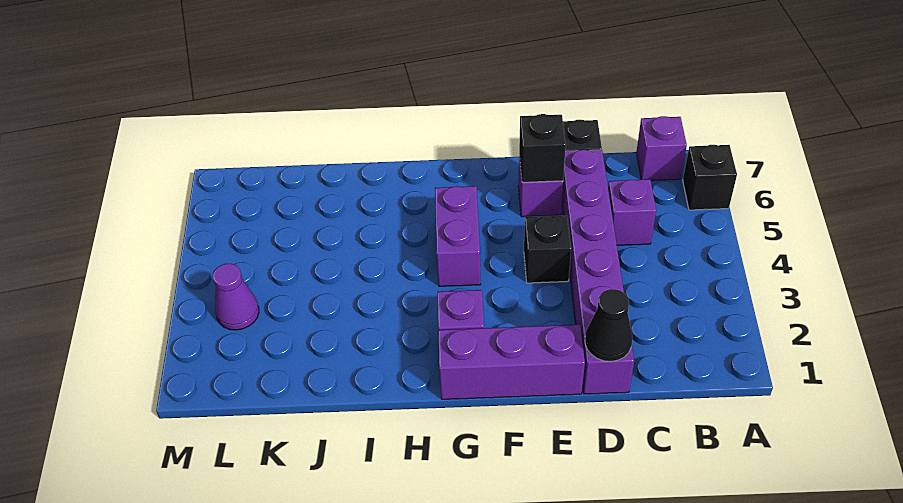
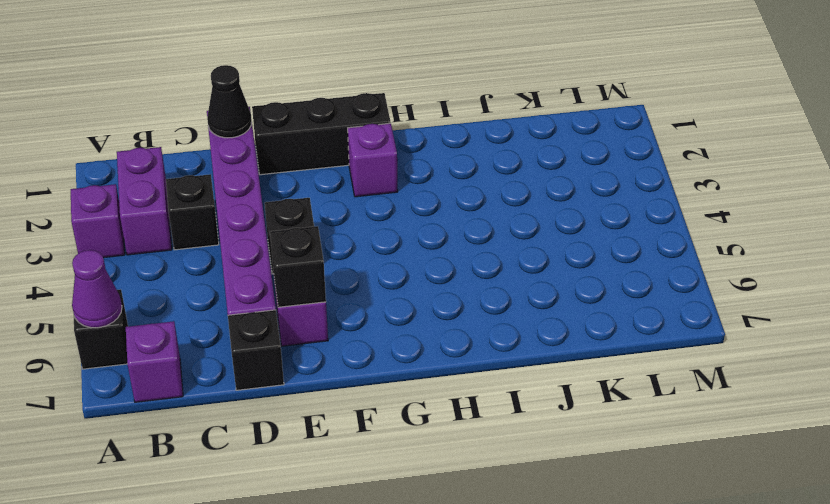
none -> black 1x1 brick [166,174,219,250]
purple 1x1 brick [608,179,656,245] -> purple 1x1 brick moved to [71,184,125,258]
purple 1x3 brick [438,325,585,399] -> black 1x3 brick [252,93,391,175]
purple 1x2 brick [435,186,481,286] -> purple 1x2 brick moved to [117,147,172,255]
purple 1x1 cone [213,264,259,330] -> purple 1x1 cone moved to [72,250,122,328]

